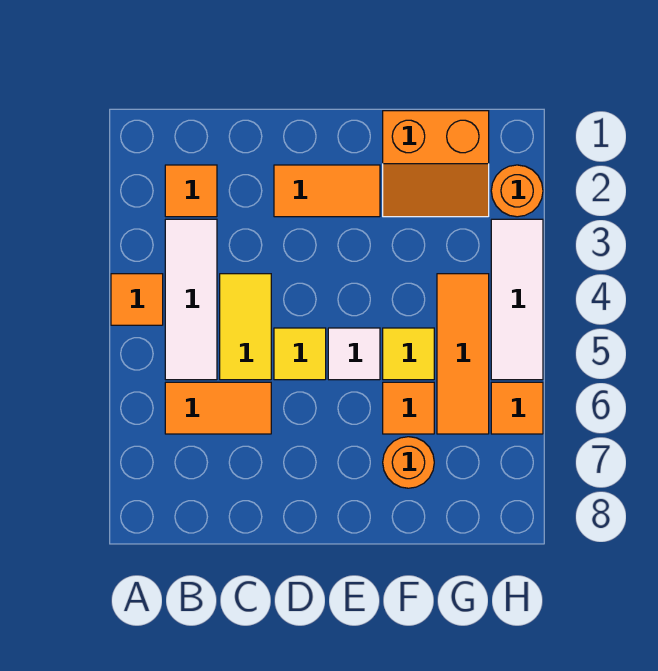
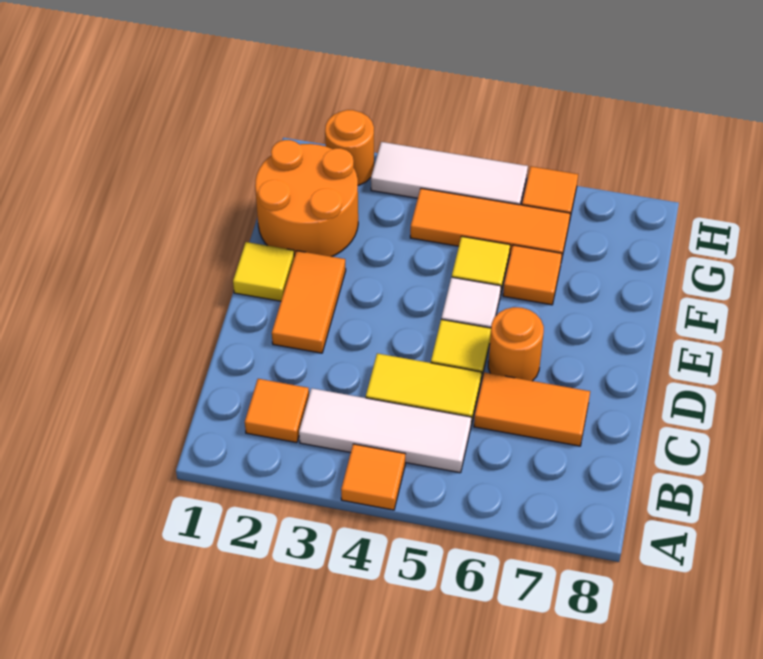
orange 1x2 tile [165,382,271,434] -> orange 1x2 tile turned to [474,372,590,446]
none -> yellow 1x1 tile [233,242,294,301]
orange 2x2 slope [383,111,489,217] -> orange 2x2 round brick [255,140,358,257]
orange 1x1 round brick [383,437,434,488] -> orange 1x1 round brick moved to [488,307,544,381]

